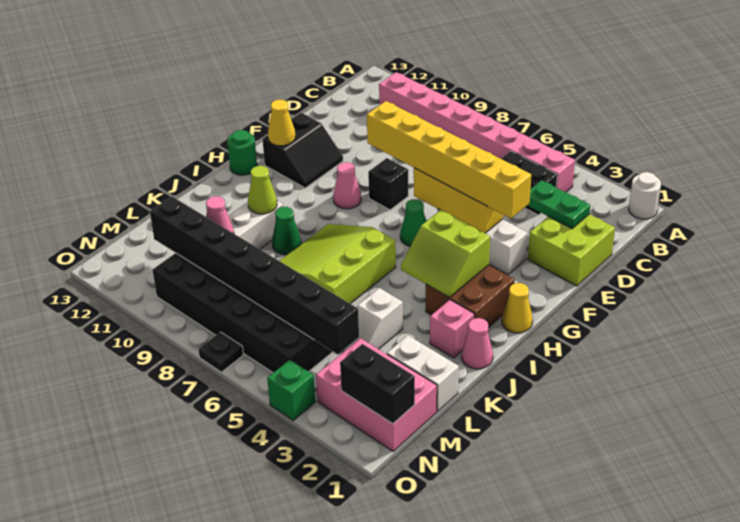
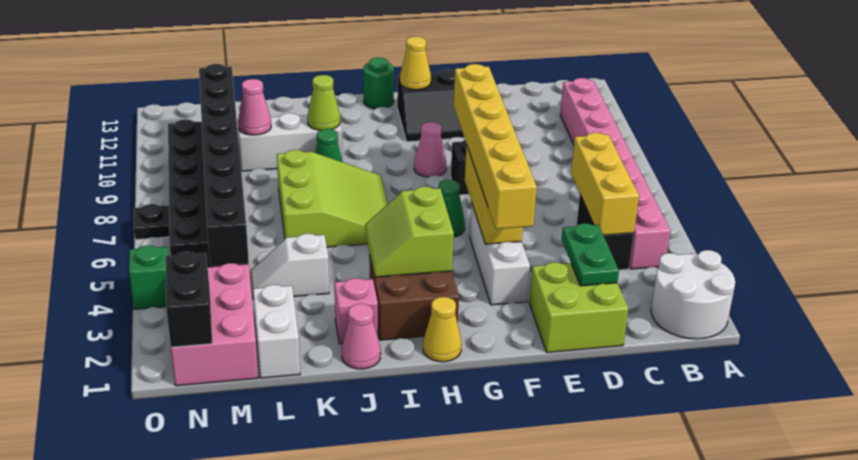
white 1x1 round brick [629,172,661,219] -> white 2x2 round brick [651,250,735,339]
none -> yellow 1x3 brick [571,133,639,235]
lime 3x3 slope [279,224,396,304] -> lime 3x3 slope turned to [277,150,388,247]

